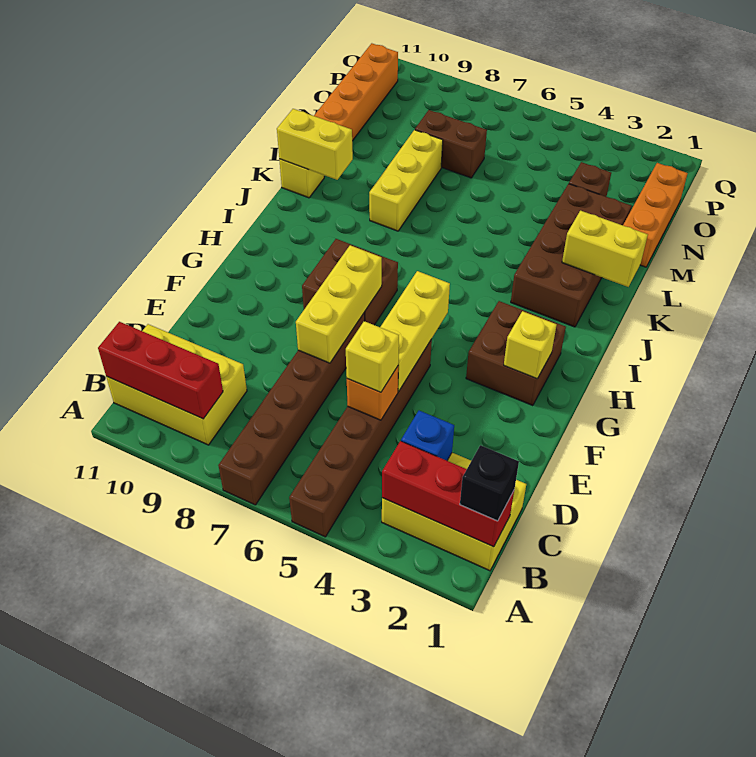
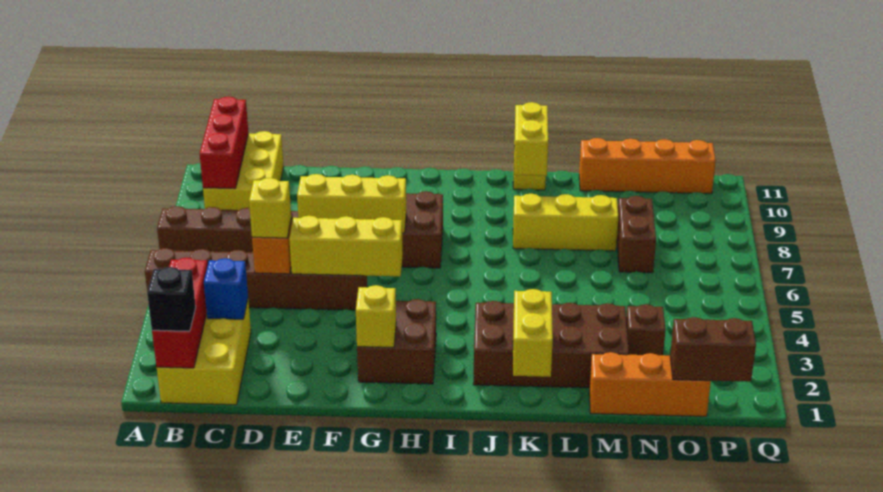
none -> brown 1x2 brick [670,317,756,382]

